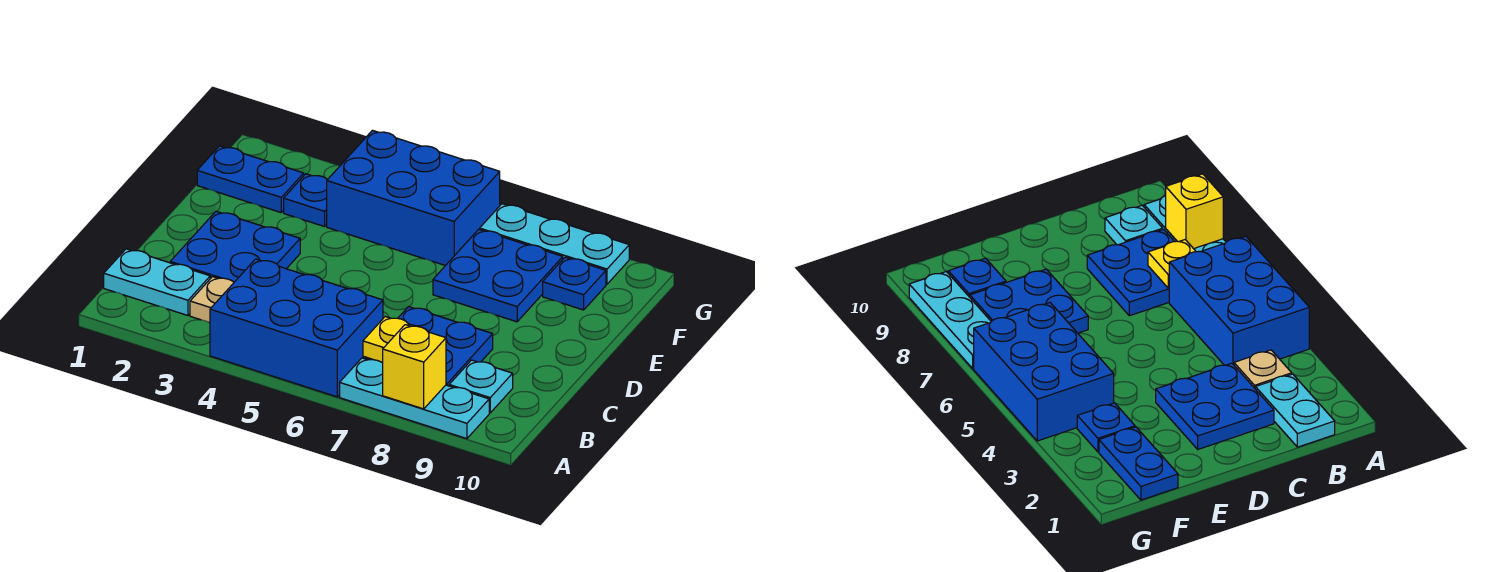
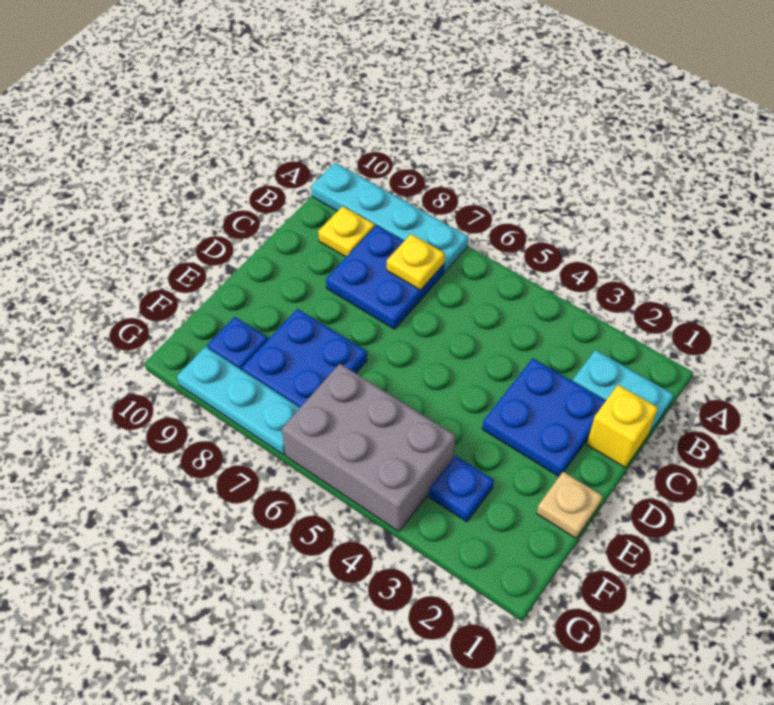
blue 2x3 brick [210,259,383,397] -> none
cyan 1x3 plate [340,358,489,439] -> cyan 1x4 plate [311,163,468,272]
yellow 1x1 brick [383,325,446,409] -> yellow 1x1 brick moved to [587,385,658,468]
tan 1x1 plate [190,277,234,323] -> tan 1x1 plate moved to [537,472,603,538]
cyan 1x1 plate [449,360,513,413] -> yellow 1x1 plate [318,206,375,257]
blue 1x2 plate [197,146,304,212] -> none
blue 2x3 brick [327,130,500,266] -> grey 2x3 brick [282,364,455,531]

